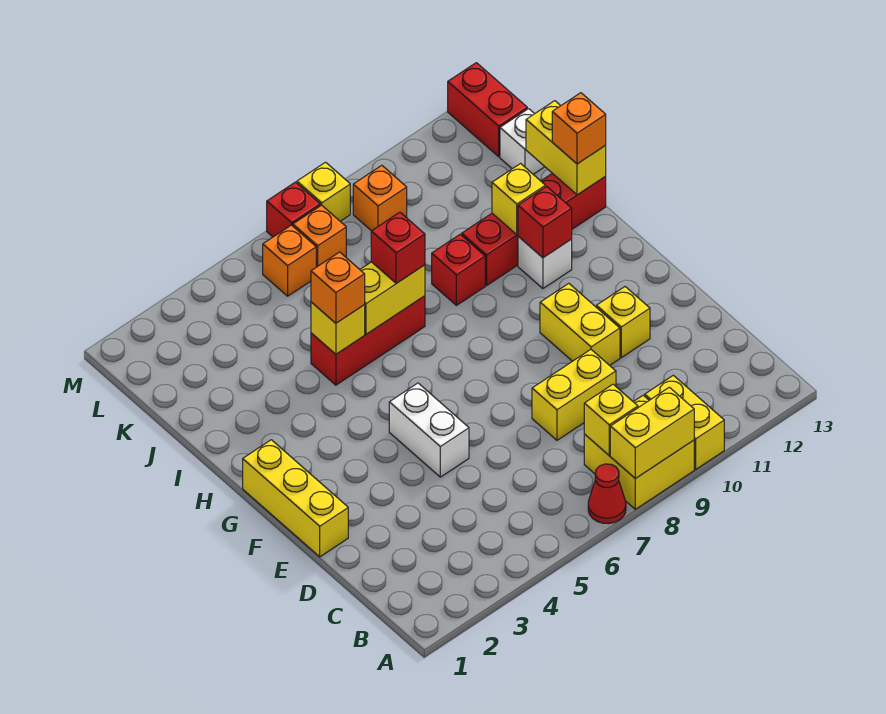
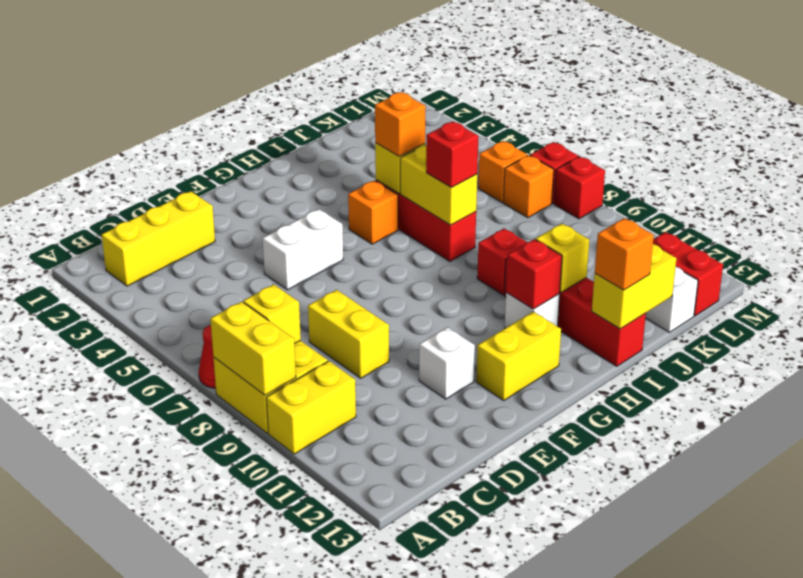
yellow 1x3 brick [243,440,348,557] -> yellow 1x3 brick moved to [102,191,215,286]
yellow 1x2 brick [540,283,620,365] -> yellow 1x2 brick moved to [476,311,561,400]
yellow 1x1 brick [596,287,650,357] -> white 1x1 brick [419,327,475,399]
orange 1x1 brick [353,165,407,231] -> orange 1x1 brick moved to [348,180,398,244]
red 1x2 brick [448,63,527,157] -> red 1x2 brick turned to [653,232,723,316]
yellow 1x1 brick [297,162,350,221] -> red 1x1 brick [554,156,605,219]

